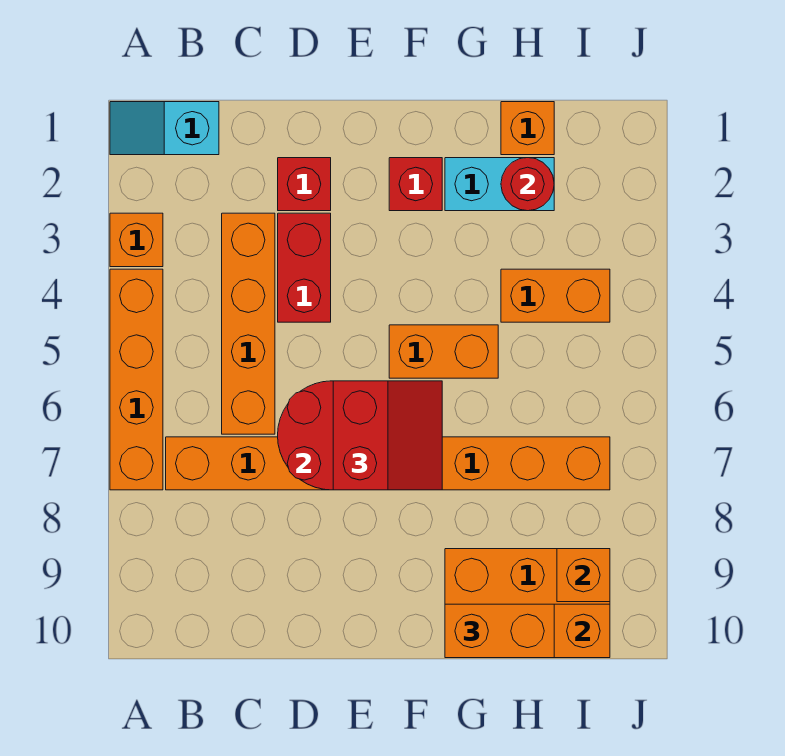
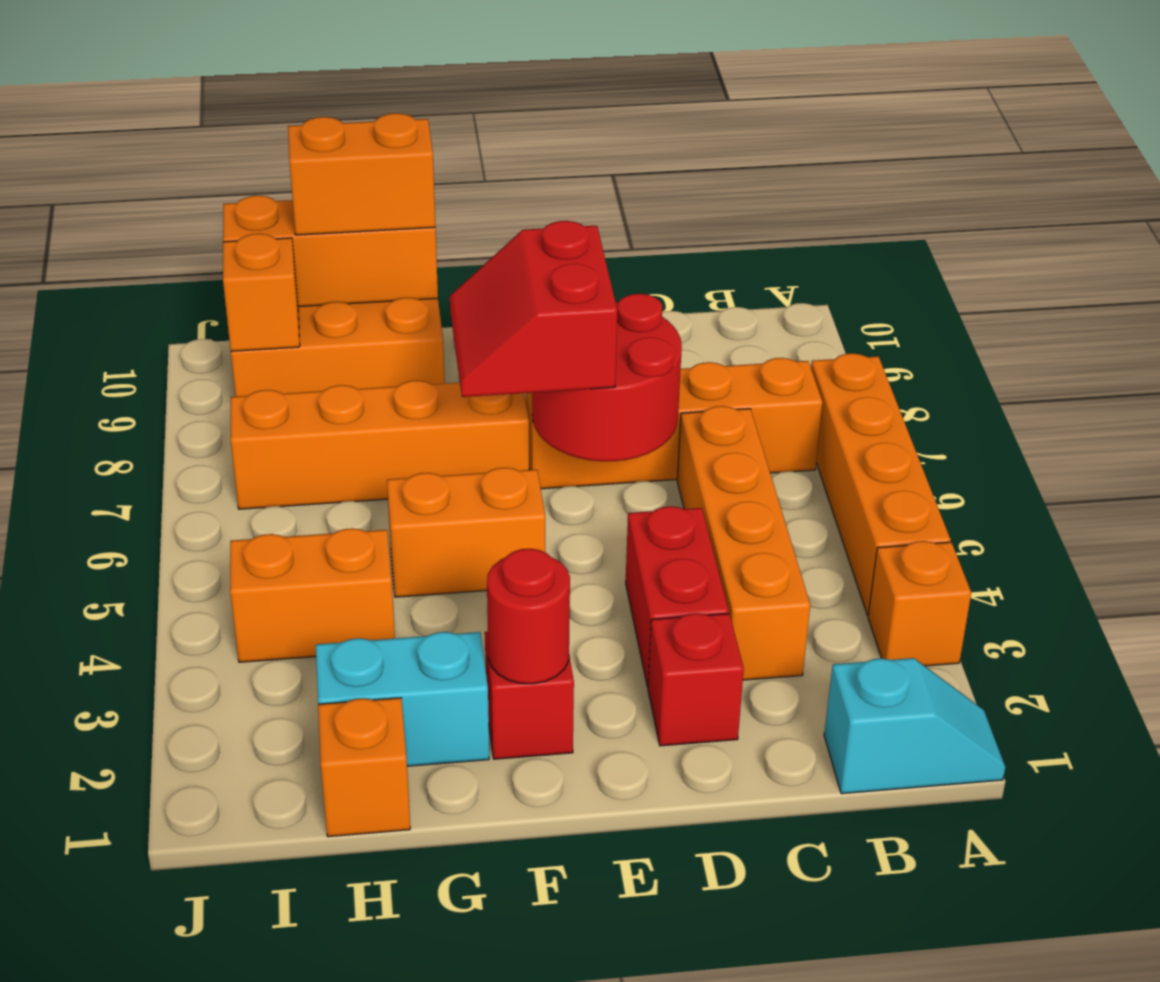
red 1x1 round brick [501,158,554,211] -> red 1x1 round brick moved to [487,549,570,684]

